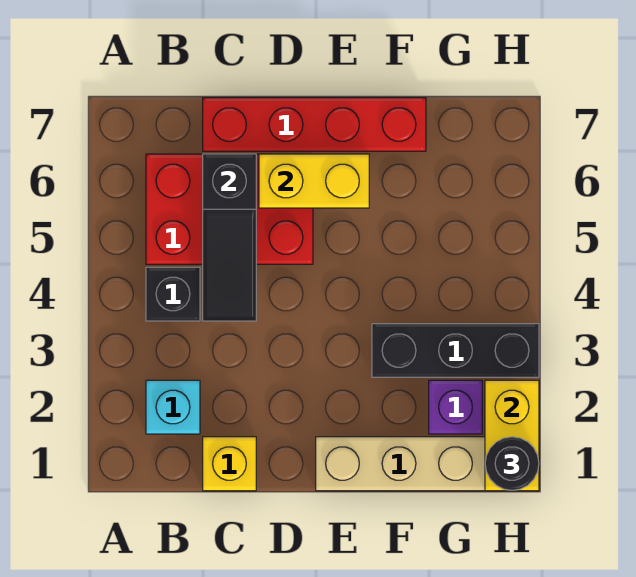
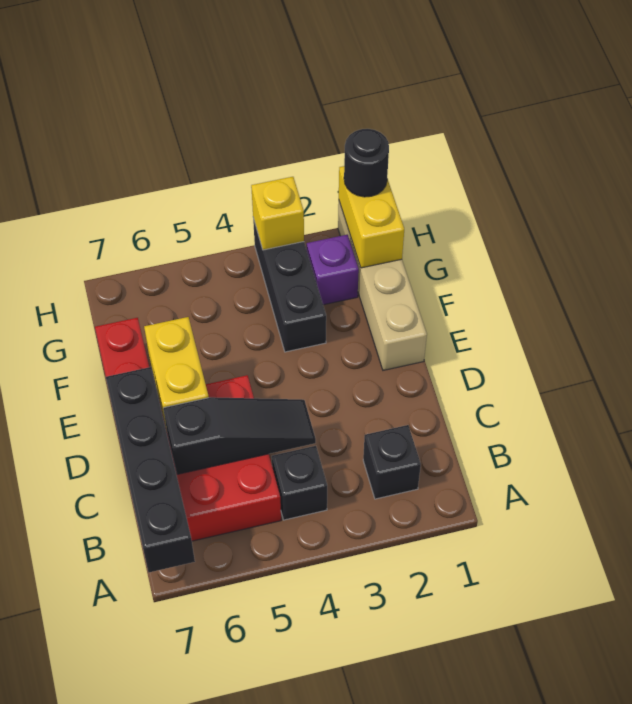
none -> black 1x4 brick [106,367,195,572]
cyan 1x1 brick [146,380,200,434] -> black 1x1 brick [363,425,421,499]
yellow 1x1 brick [203,437,256,491] -> yellow 1x1 brick moved to [251,177,304,250]
yellow 1x2 brick [485,380,539,491] -> yellow 1x2 brick turned to [339,166,404,268]

